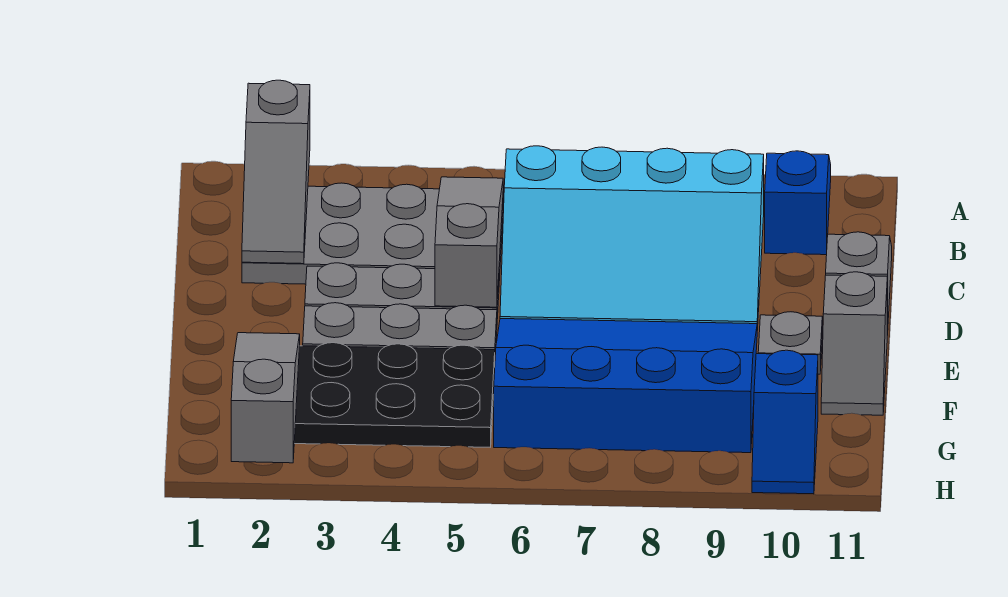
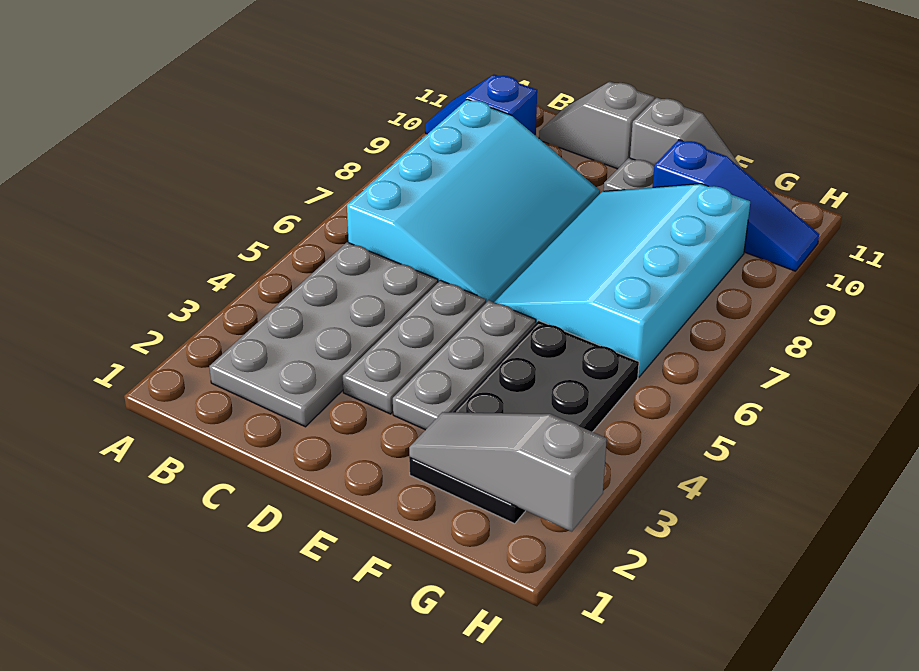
grey 1x3 slope [242,80,310,264] -> none
grey 1x3 slope [435,177,503,307] -> none
blue 3x4 slope [494,319,757,453] -> cyan 3x4 slope [495,184,750,377]
blue 1x2 slope [752,350,818,494] -> blue 1x3 slope [653,140,819,271]

